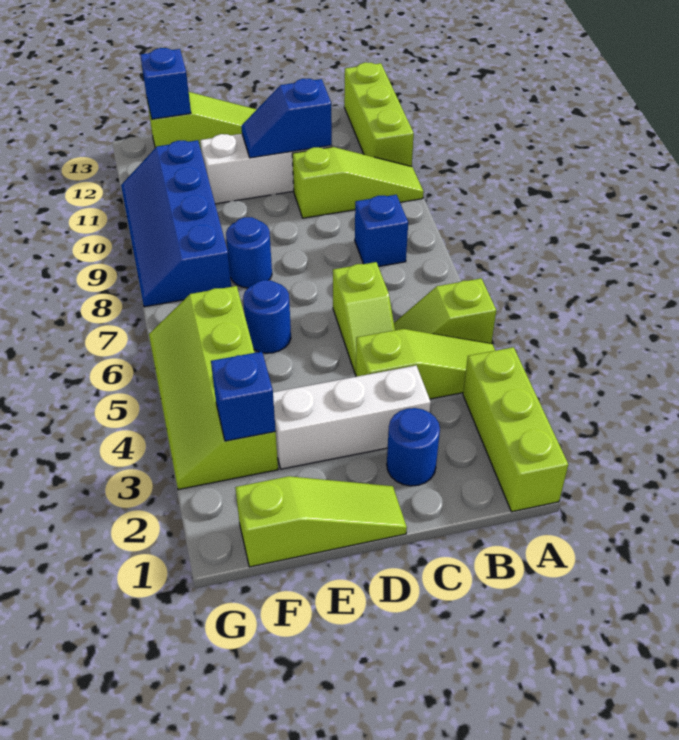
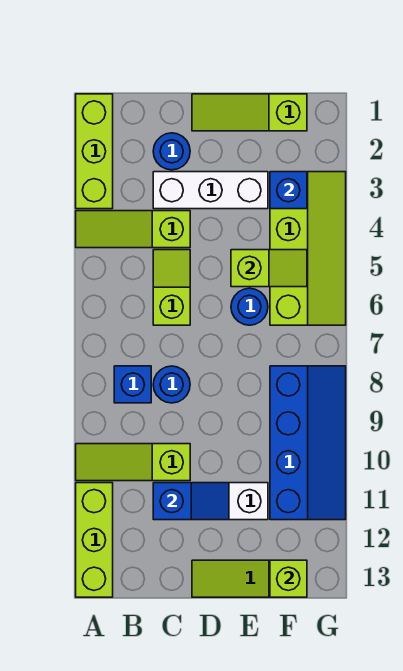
lime 1x2 slope [394,278,496,344] -> lime 1x2 slope moved to [231,250,307,287]
blue 1x1 round brick [226,217,272,288] -> blue 1x1 round brick moved to [153,366,190,403]
blue 1x1 brick [140,48,191,119] -> lime 1x1 brick [270,560,307,597]

